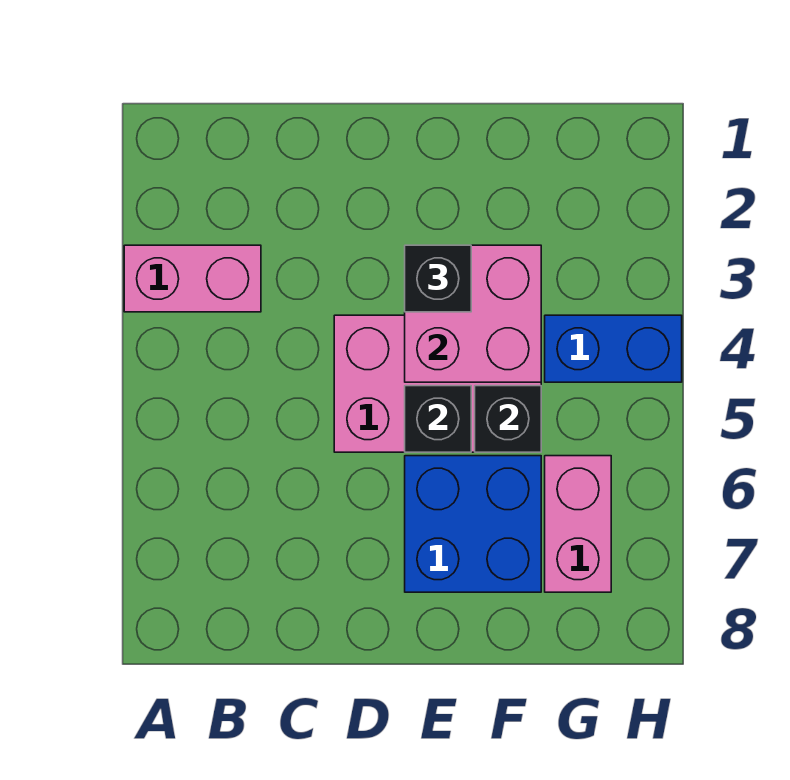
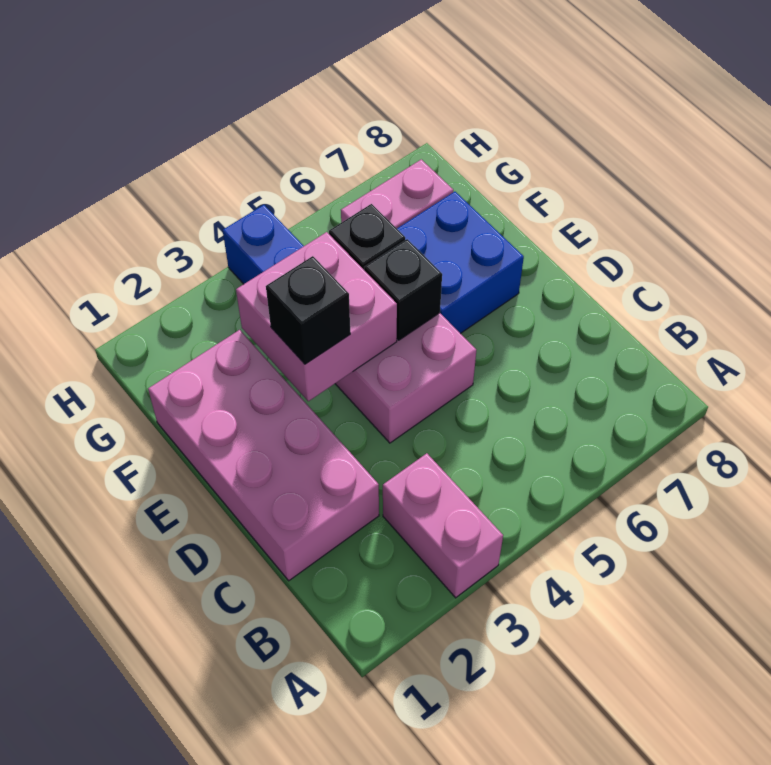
none -> pink 2x4 brick [148,330,379,581]

